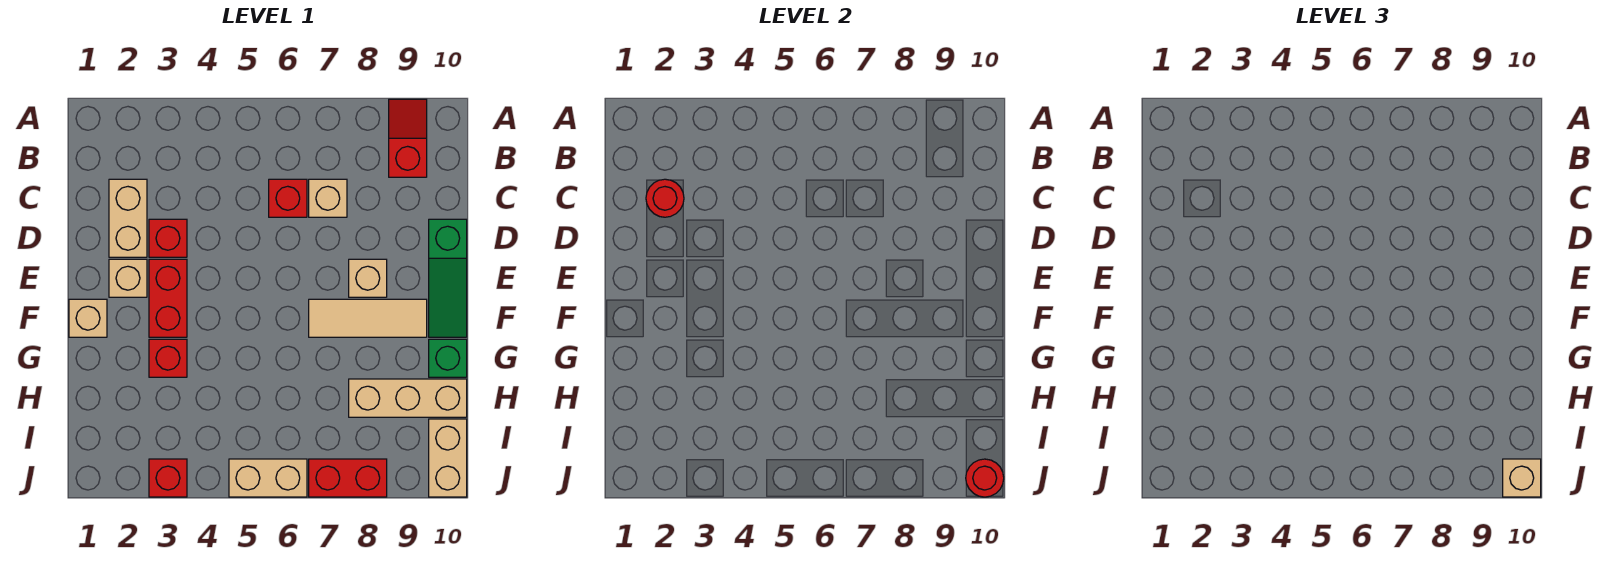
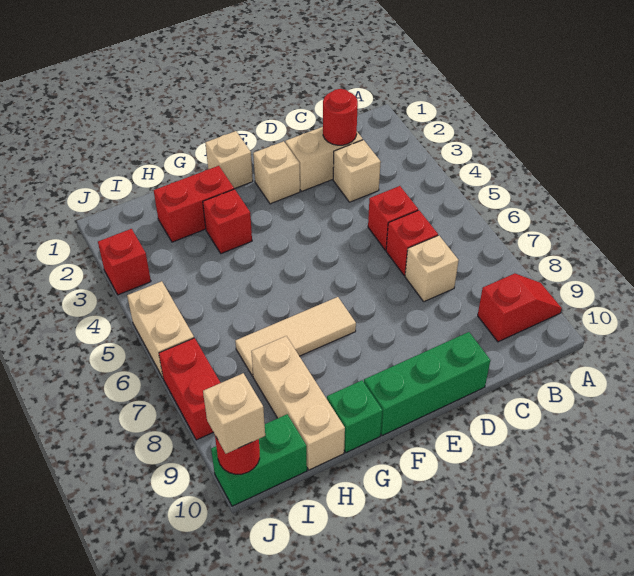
red 1x1 brick [149,219,187,257] -> red 1x1 brick moved to [368,186,418,250]
green 1x3 slope [429,219,467,337] -> green 1x3 brick [364,332,491,436]
red 1x2 brick [149,259,187,337] -> red 1x2 brick moved to [154,166,234,242]
tan 1x1 brick [349,259,387,297] -> tan 1x1 brick moved to [333,140,381,202]
tan 1x3 tile [309,299,427,337] -> tan 1x3 tile turned to [235,297,356,376]
tan 1x2 brick [429,419,467,497] -> green 1x2 brick [211,414,307,506]

